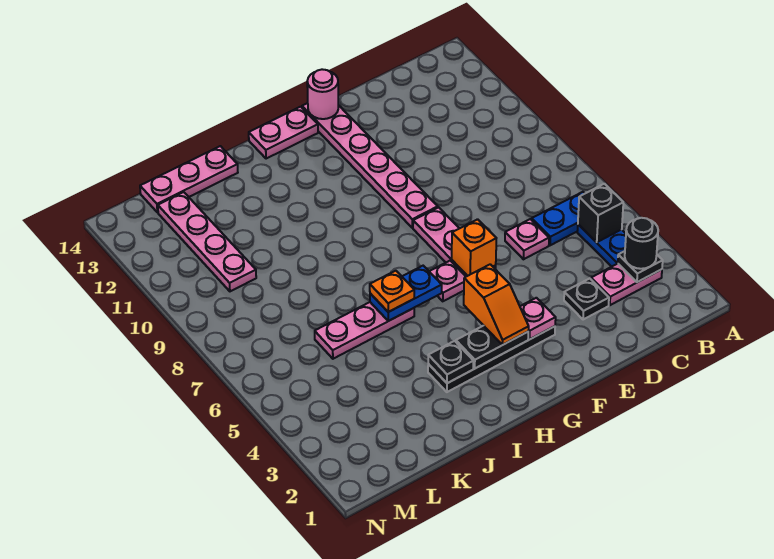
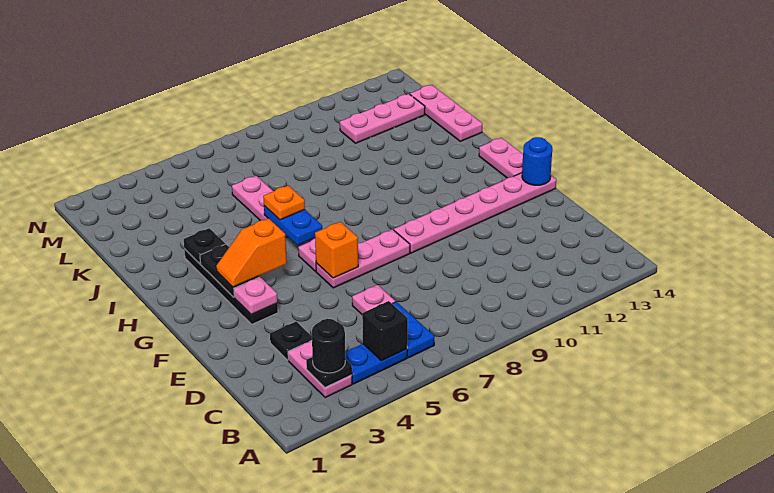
pink 1x1 round brick [307,69,338,119] -> blue 1x1 round brick [522,137,552,185]
pink 1x4 plate [158,192,256,291] -> pink 1x3 plate [340,94,425,143]

